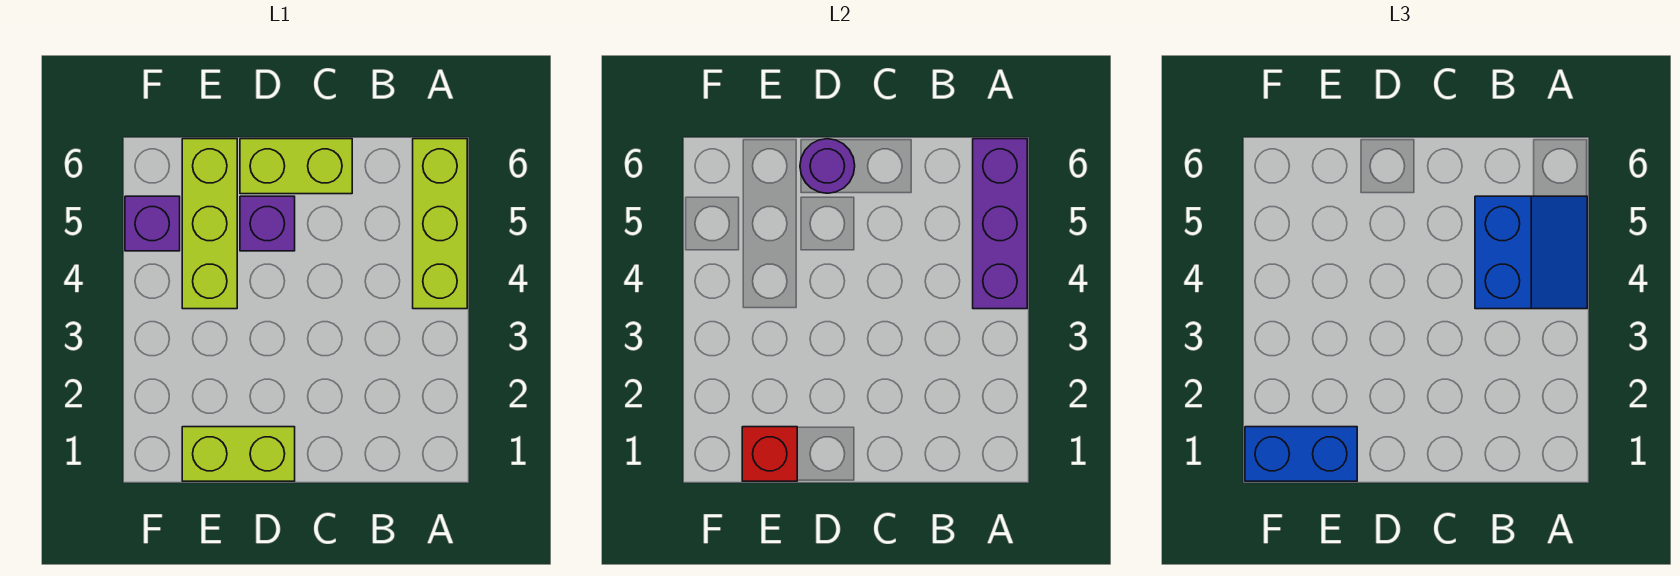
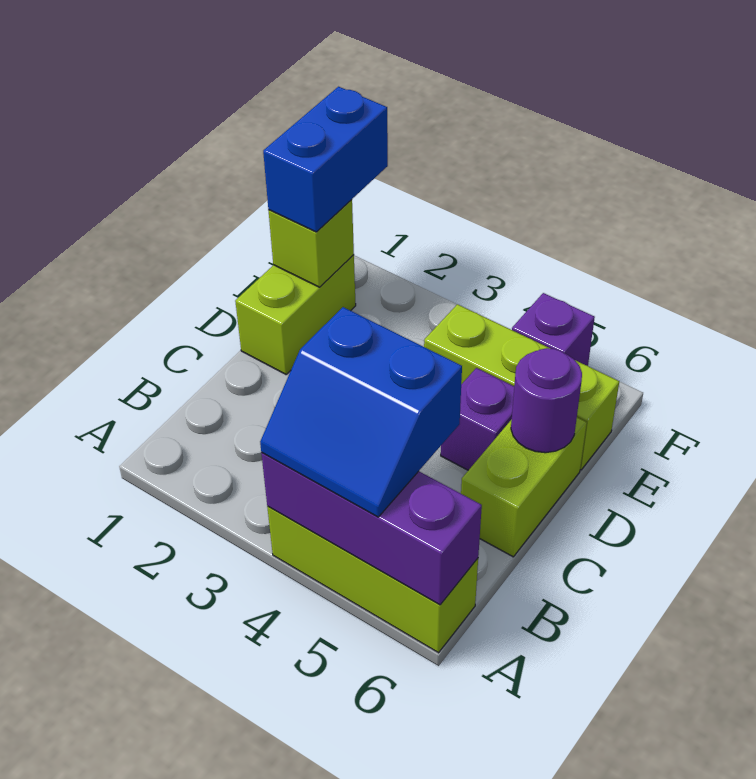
red 1x1 brick [742,427,797,481] -> lime 1x1 brick [268,200,354,287]

